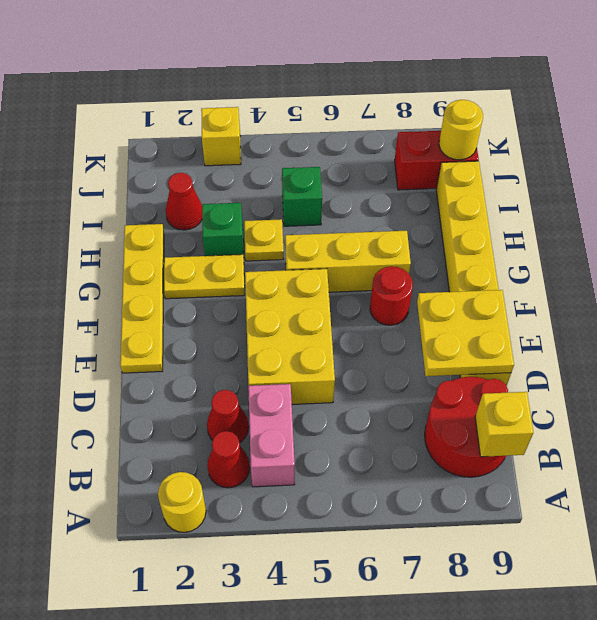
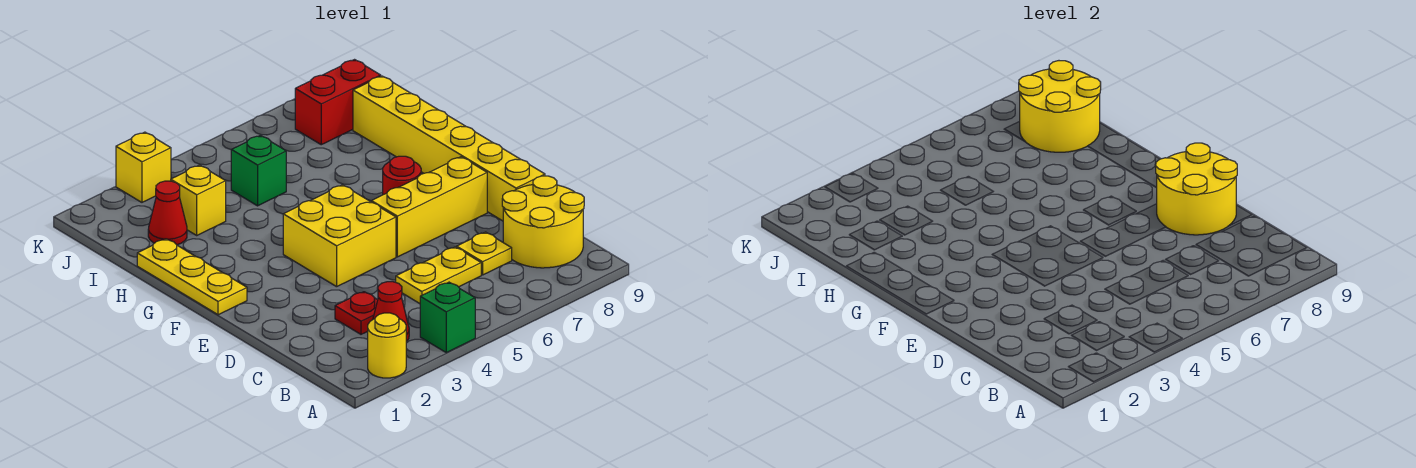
pink 1x2 brick [248,384,295,487] -> none
red 2x2 round brick [425,377,508,477] -> yellow 2x2 round brick [502,176,584,268]
yellow 1x1 brick [475,392,534,457] -> yellow 1x1 brick moved to [171,165,226,235]
red 1x1 cone [207,390,249,443] -> red 1x1 plate [335,292,378,334]
yellow 2x3 brick [245,269,335,404] -> yellow 2x2 brick [283,185,396,287]
yellow 2x2 plate [417,290,514,376] -> yellow 2x2 round brick [1156,143,1237,235]
yellow 1x4 plate [120,224,164,373] -> yellow 1x3 plate [137,239,247,315]
yellow 1x2 plate [164,255,245,299] -> yellow 1x2 plate moved to [396,247,481,304]
yellow 1x3 brick [285,231,411,292] -> yellow 1x3 brick moved to [371,157,487,257]
green 1x1 brick [202,203,244,256] -> green 1x1 brick moved to [420,282,475,353]
yellow 1x1 plate [244,219,284,261] -> yellow 1x1 plate moved to [457,232,512,275]
yellow 1x1 round brick [439,100,483,160] -> yellow 2x2 round brick [1019,61,1101,152]

